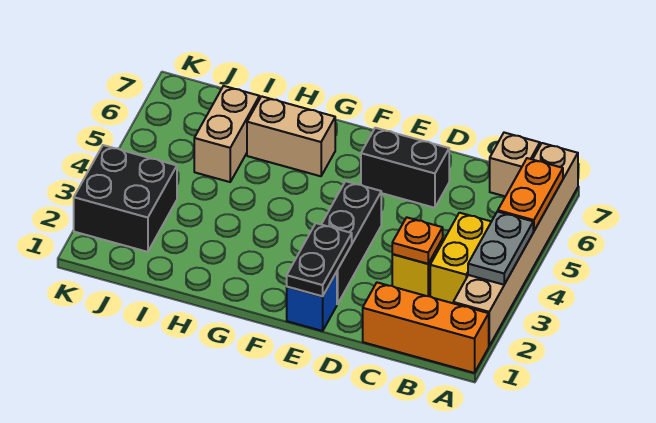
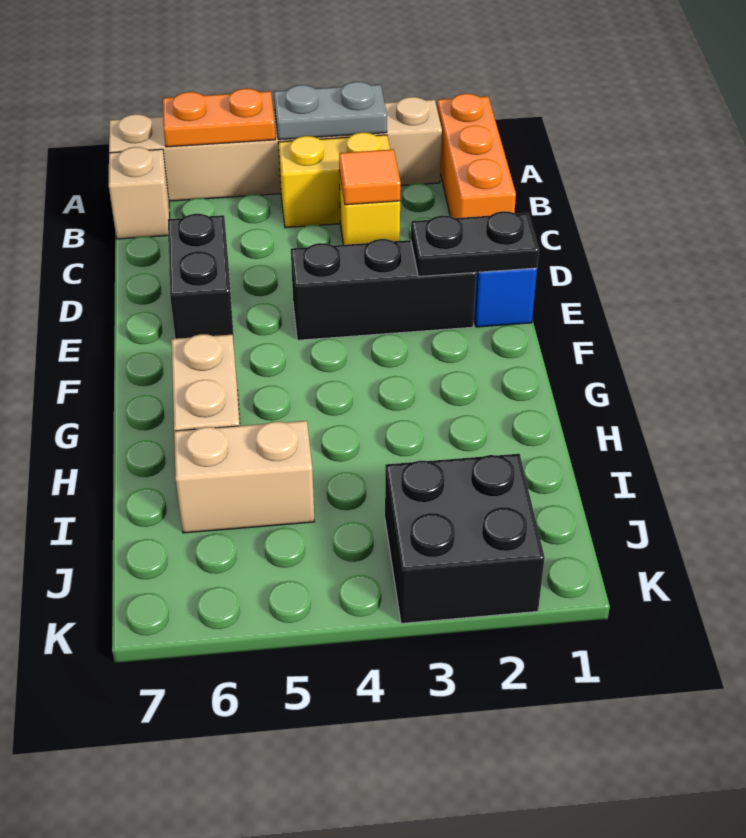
orange 1x1 plate [392,217,443,264] -> orange 1x1 tile [339,149,401,205]

